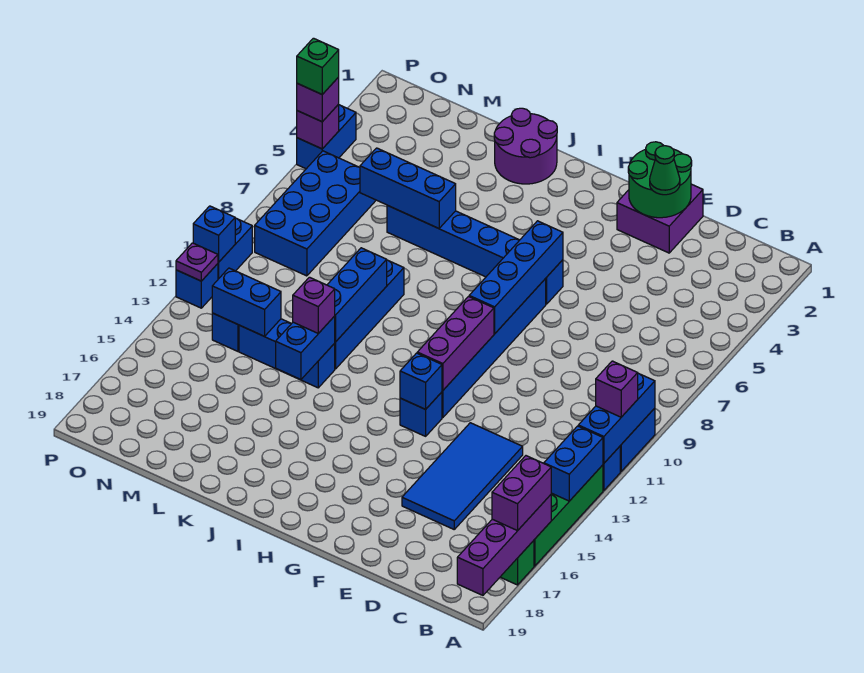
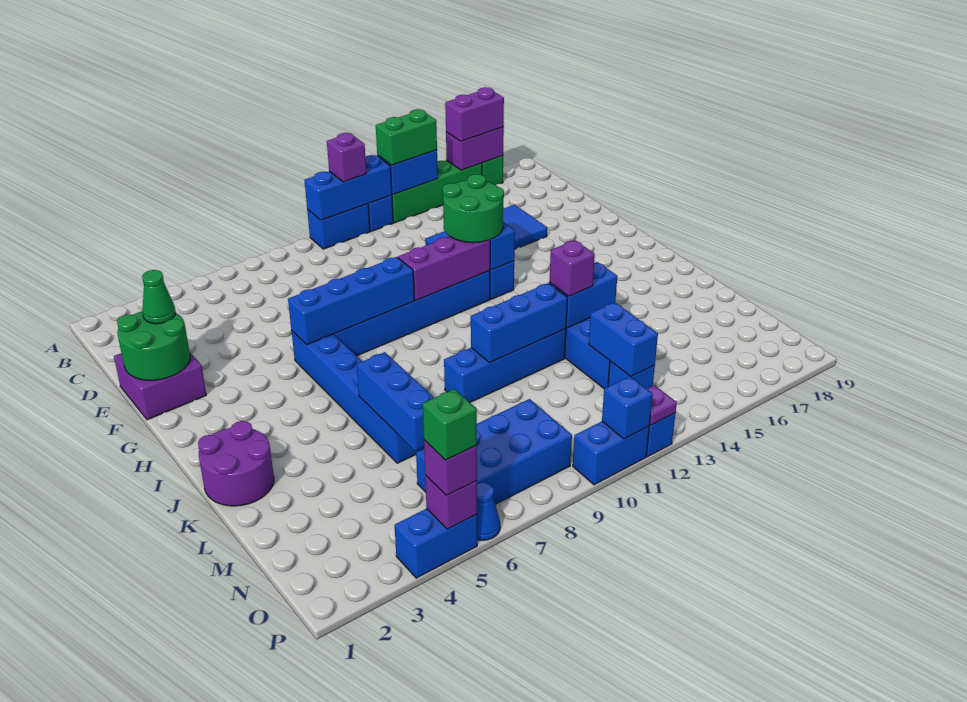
none -> green 1x2 brick [376,109,437,165]
purple 1x4 brick [457,495,551,595] -> purple 1x2 brick [446,127,504,170]
none -> green 2x2 round brick [442,174,504,243]
none -> blue 1x1 cone [477,482,500,540]

